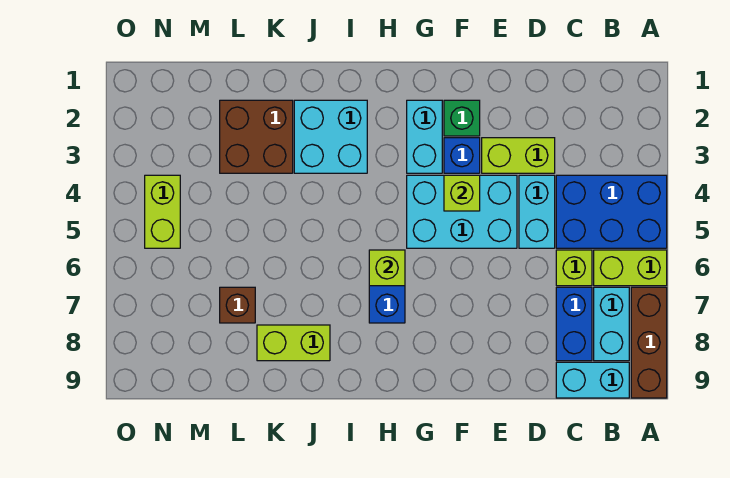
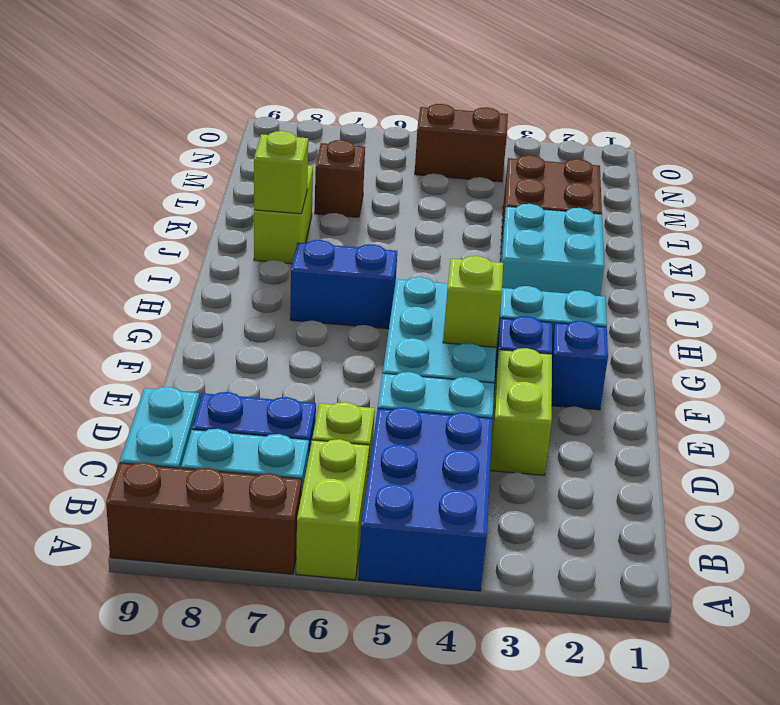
green 1x1 brick [444,100,480,136] -> blue 1x1 brick [552,321,608,410]
lime 1x1 brick [369,250,405,286] -> lime 1x1 brick moved to [254,131,308,214]
lime 1x2 brick [145,175,180,248] -> brown 1x2 brick [415,104,508,182]

